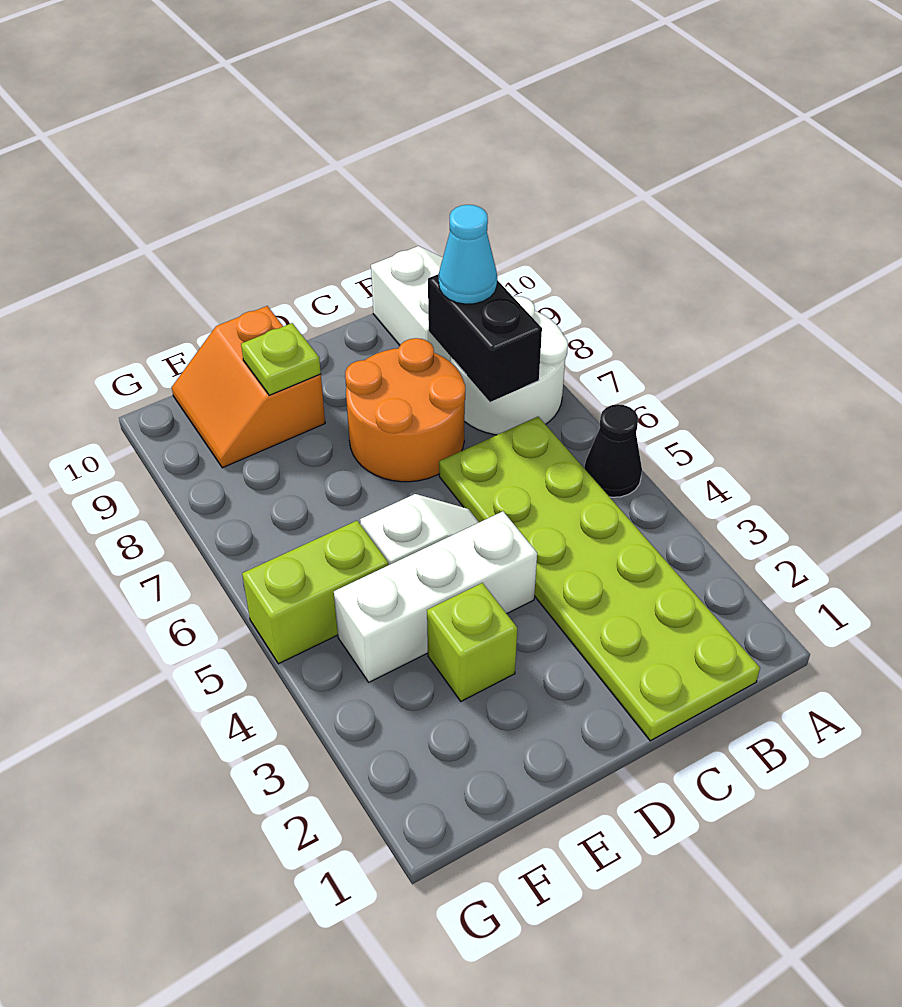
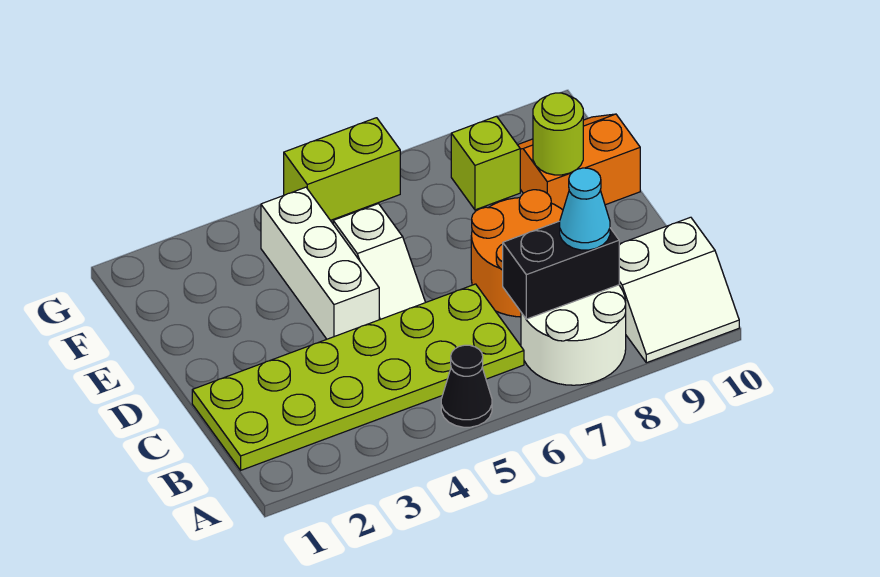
lime 1x1 brick [427,583,517,701] -> lime 1x1 brick moved to [451,116,520,210]
lime 1x1 plate [241,323,321,395] -> lime 1x1 round brick [533,93,583,175]
lime 1x2 brick [242,521,388,664] -> lime 1x2 brick turned to [284,118,400,220]

